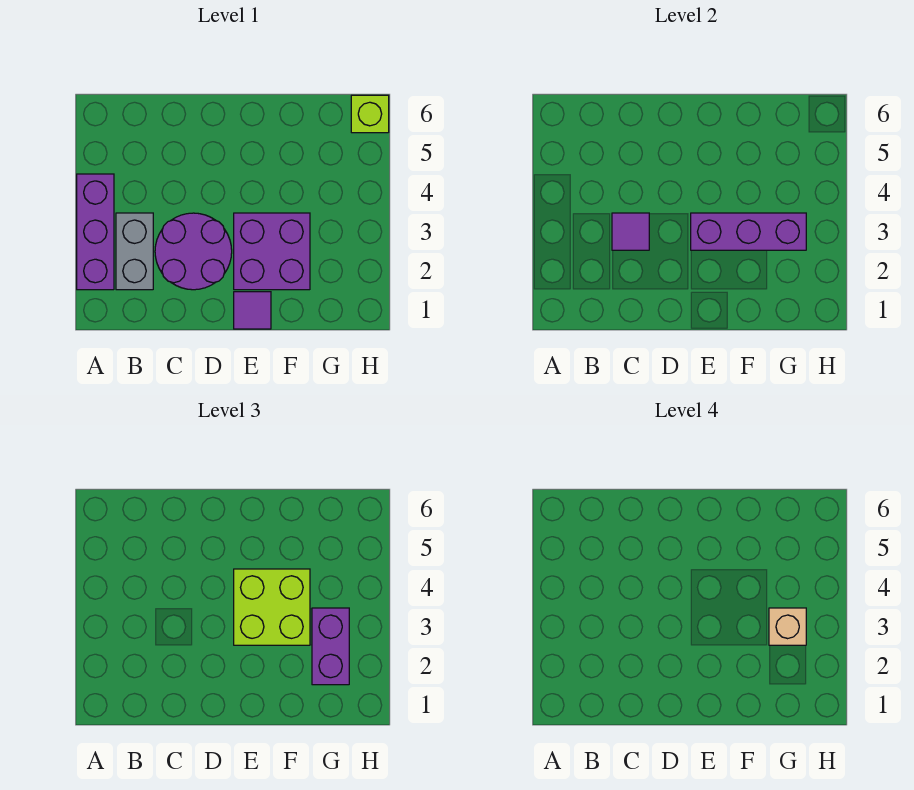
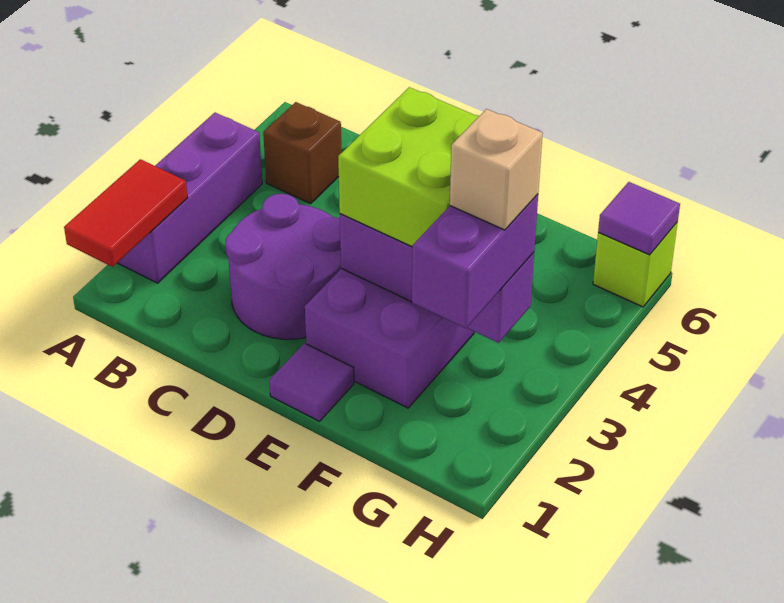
none -> red 1x2 tile [64,159,188,267]
grey 1x2 brick [116,213,153,290] -> none
none -> brown 1x1 brick [263,102,341,204]
purple 1x1 tile [612,213,649,250] -> purple 1x1 tile moved to [598,182,680,255]

